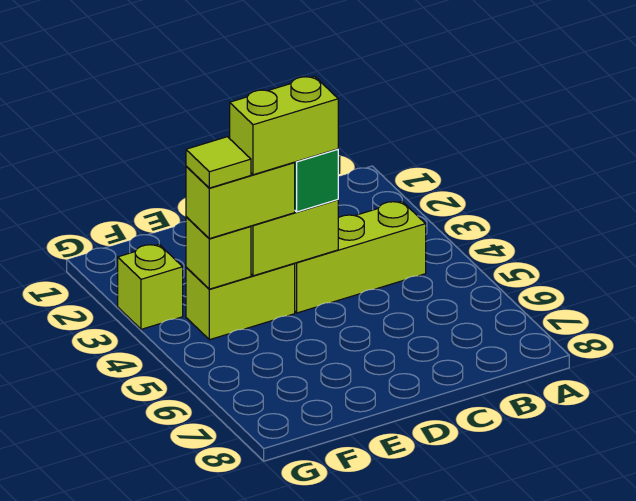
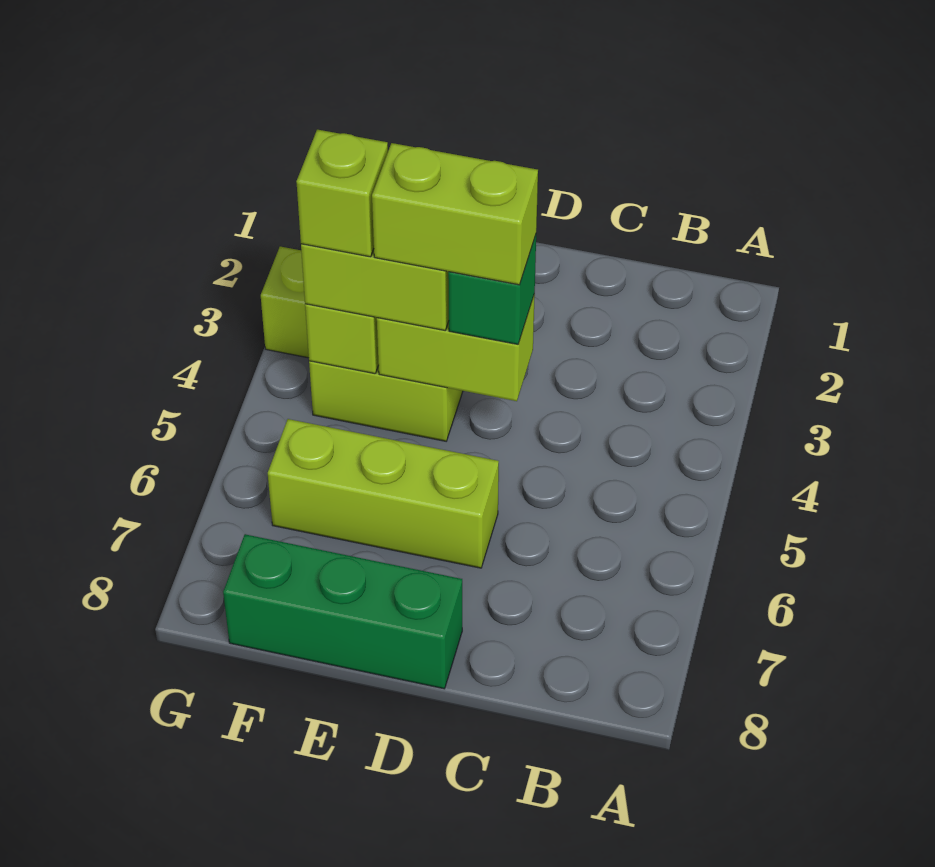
lime 1x3 brick [294,201,426,313] -> lime 1x3 brick moved to [268,419,499,568]
none -> green 1x3 brick [223,534,462,689]
lime 1x1 tile [186,137,251,188] -> lime 1x1 brick [296,130,388,257]

